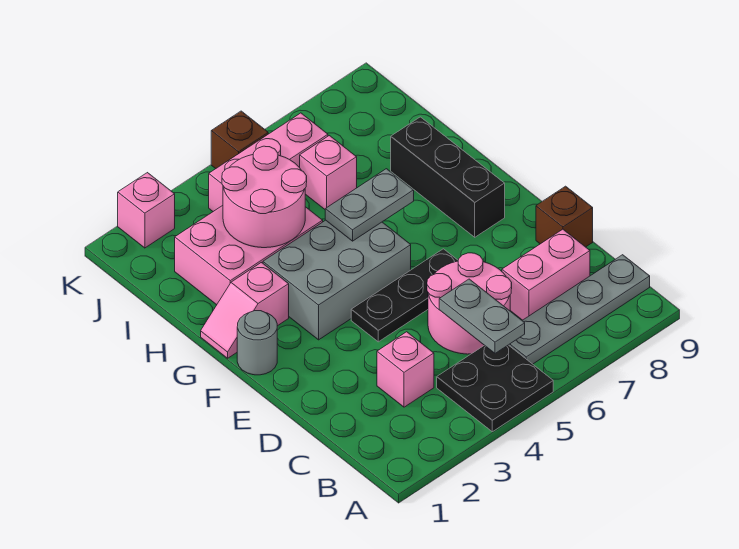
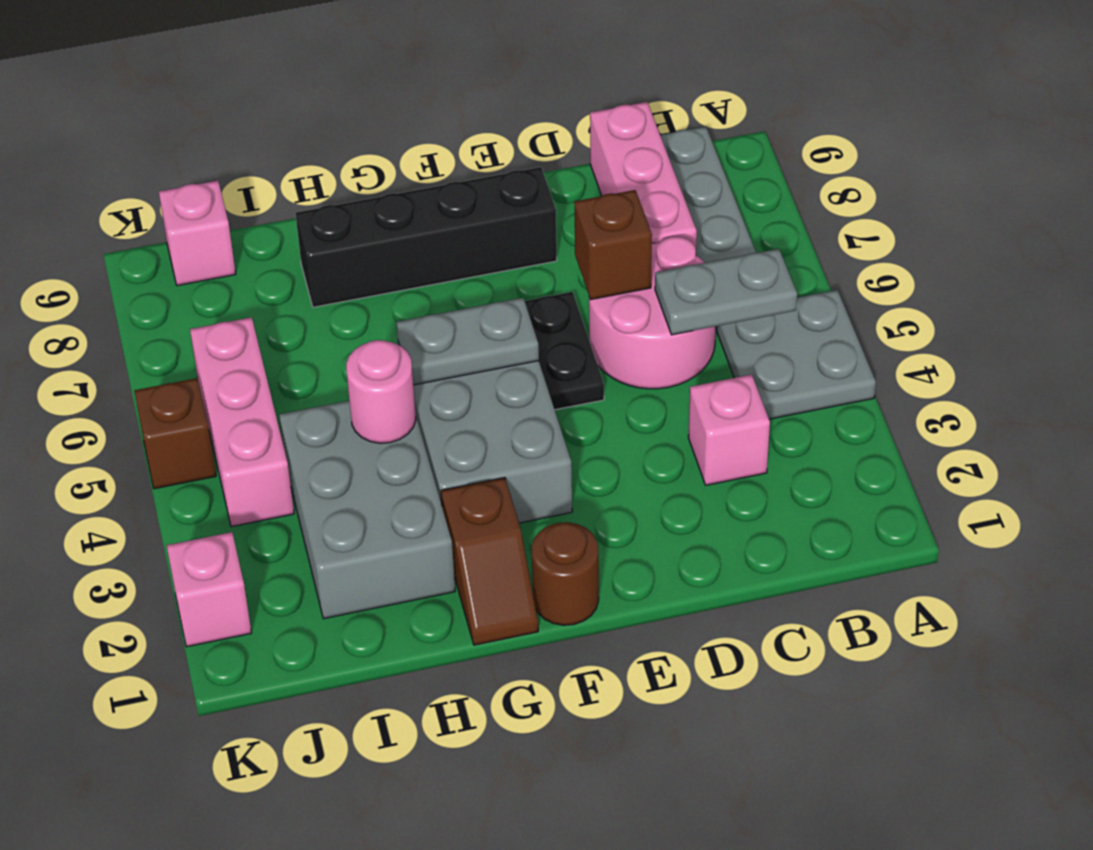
black 2x2 plate [437,345,553,432] -> grey 2x2 plate [716,290,876,419]
pink 1x2 brick [502,229,590,320] -> pink 1x3 brick [590,102,697,250]
brown 1x1 brick [536,186,593,247] -> brown 1x1 brick moved to [574,190,652,300]
black 1x3 plate [351,249,458,342] -> black 1x2 plate [525,292,604,410]
grey 1x1 round brick [237,311,277,375] -> brown 1x1 round brick [531,522,599,625]
black 1x3 brick [391,117,505,237] -> black 1x4 brick [296,167,557,307]
pink 1x2 slope [201,263,289,358] -> brown 1x2 slope [441,478,538,645]
grey 1x2 plate [325,169,414,241] -> grey 1x2 plate turned to [396,298,539,385]
pink 2x3 brick [175,206,323,305] -> grey 2x3 brick [279,401,455,619]
pink 2x2 round brick [222,146,307,248] -> pink 1x1 round brick [346,340,416,443]
pink 1x1 brick [300,136,357,209] -> pink 1x1 brick moved to [159,181,236,286]

